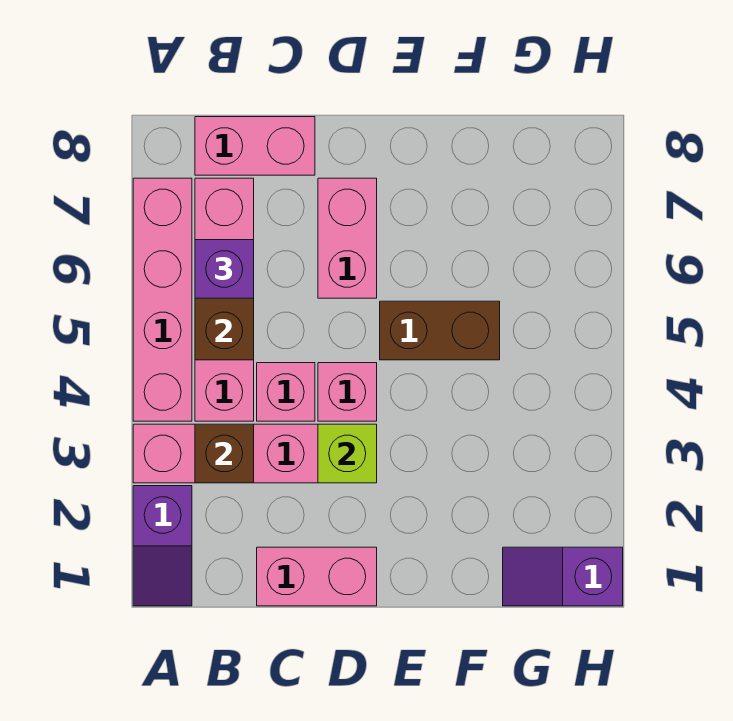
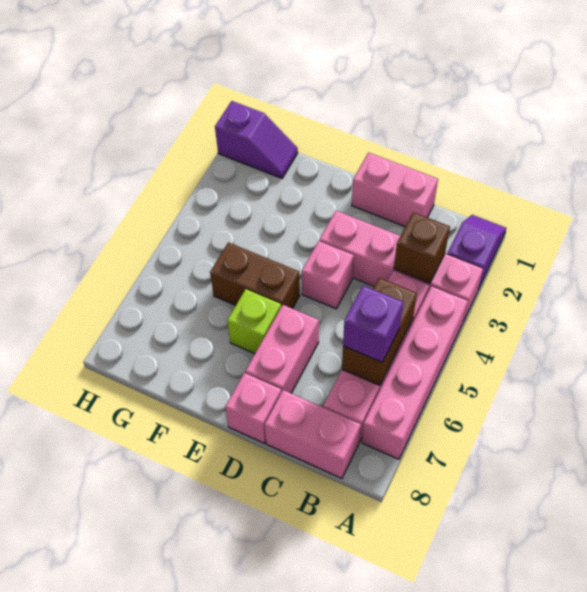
pink 1x1 brick [257,363,315,421] -> pink 1x1 brick moved to [225,373,281,443]
lime 1x1 brick [318,424,377,483] -> lime 1x1 brick moved to [227,289,281,354]

